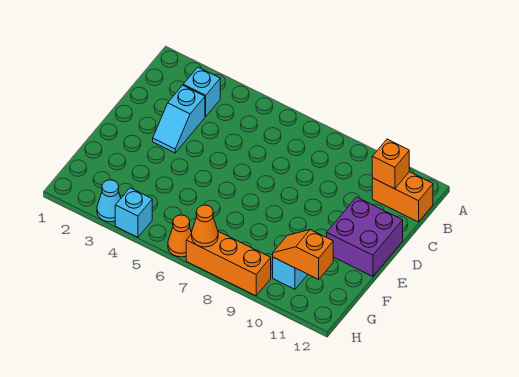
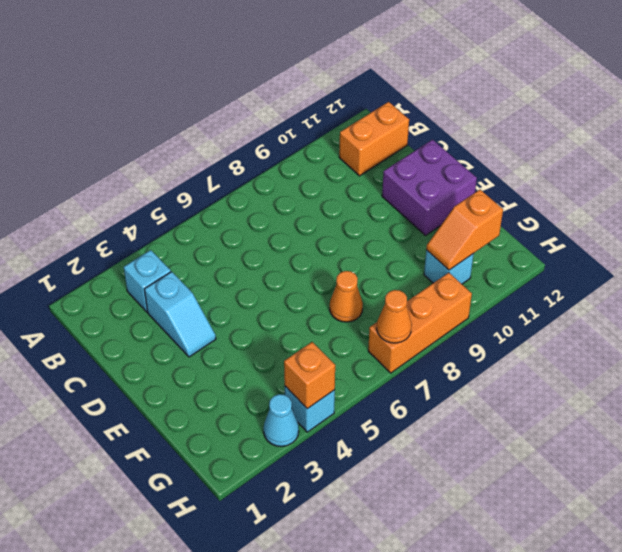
orange 1x1 brick [372,139,409,189] -> orange 1x1 brick moved to [284,342,335,409]
orange 1x1 cone [168,215,192,257] -> orange 1x1 cone moved to [330,271,363,322]

